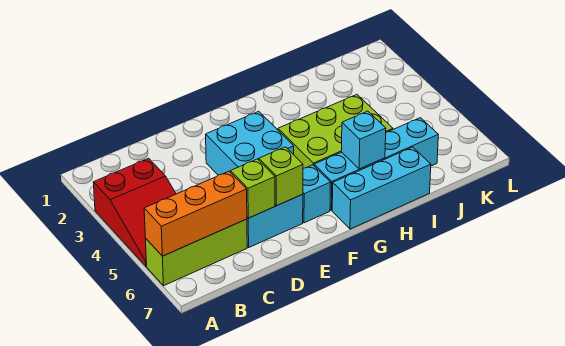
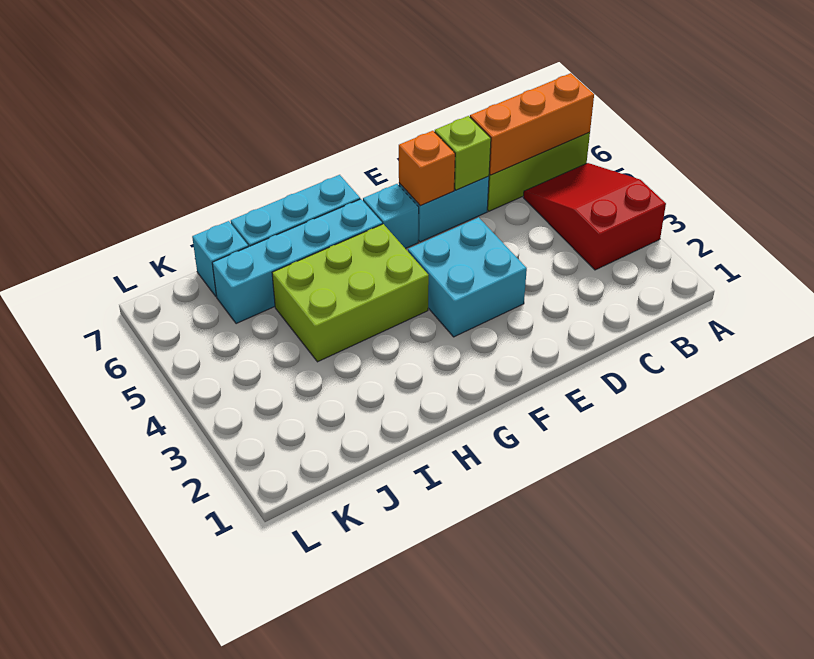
lime 1x1 brick [259,147,303,206] -> orange 1x1 brick [399,131,455,206]
cyan 1x1 brick [341,111,386,169] -> cyan 1x1 brick moved to [192,221,248,297]

